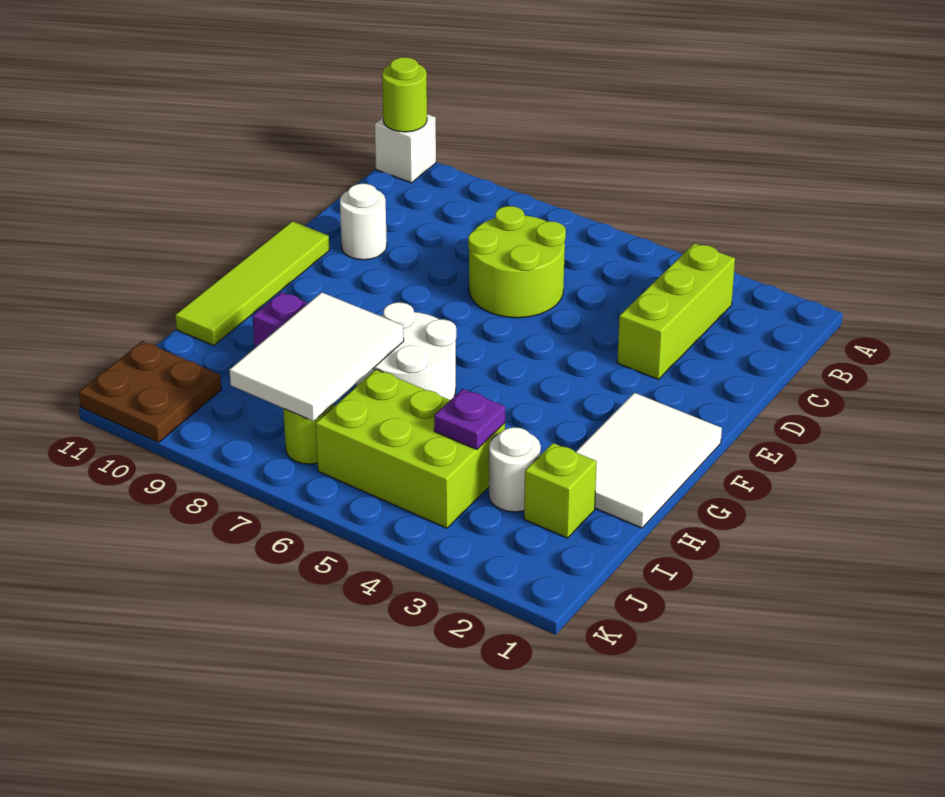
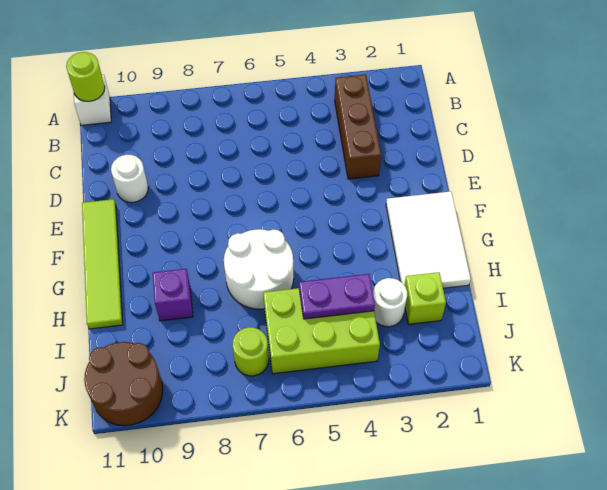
lime 1x3 brick [617,243,735,379] -> brown 1x3 brick [335,74,381,179]
lime 2x2 round brick [468,206,566,318] -> none
white 2x3 tile [229,292,404,421] -> none
purple 1x1 plate [434,389,505,449] -> purple 1x2 plate [299,274,375,319]
brown 2x2 plate [79,341,221,442] -> brown 2x2 round brick [84,342,163,426]

